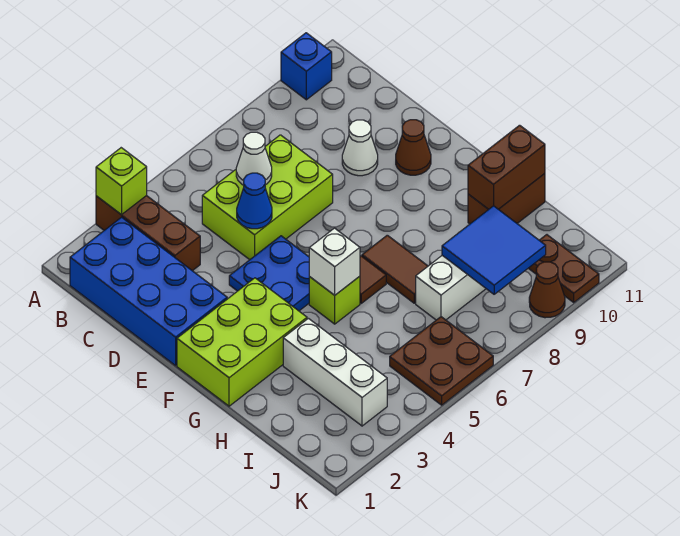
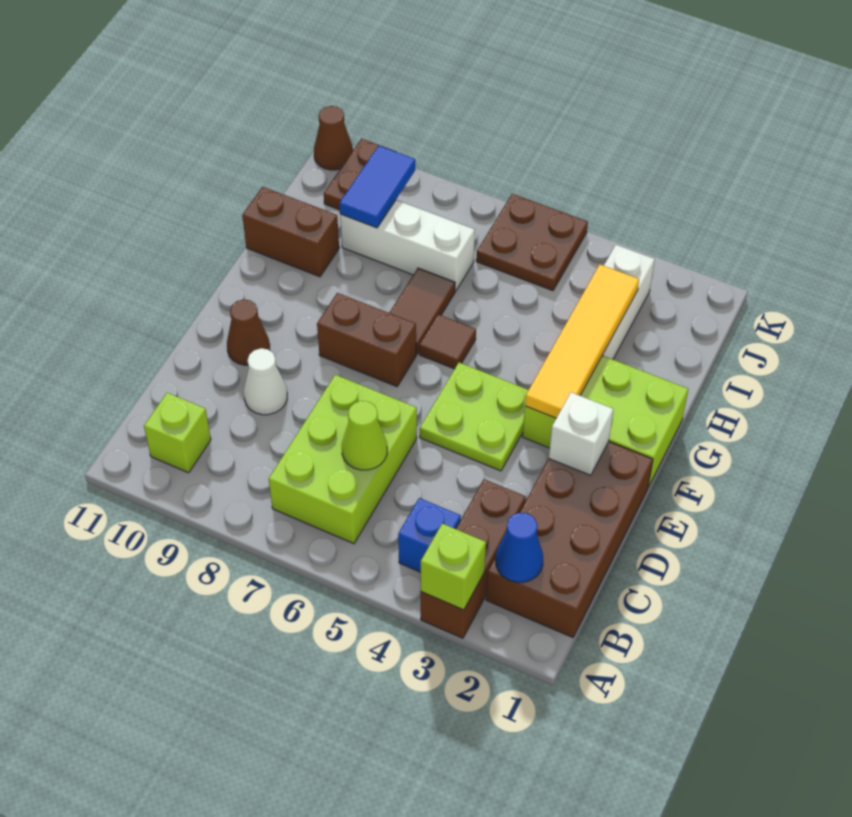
blue 1x1 brick [281,33,332,100] -> blue 1x1 brick moved to [398,498,461,572]
blue 2x4 brick [70,217,227,366] -> brown 2x4 brick [486,442,653,637]
lime 2x3 brick [202,135,333,260] -> lime 2x3 brick turned to [269,375,417,544]
white 1x1 cone [236,132,272,185] -> lime 1x1 cone [342,401,387,470]
blue 1x1 cone [237,173,272,229] -> blue 1x1 cone moved to [496,513,543,582]
blue 2x2 plate [229,236,309,311] -> lime 2x2 plate [420,363,528,471]
none -> yellow 1x4 tile [525,265,639,418]
lime 1x1 brick [309,276,360,324] -> lime 1x1 brick moved to [144,393,211,473]
white 1x1 brick [309,228,360,295] -> white 1x1 brick moved to [549,392,613,475]
brown 1x2 brick [468,125,545,209] -> brown 1x2 brick moved to [317,293,416,387]
blue 2x2 tile [442,206,546,294] -> blue 1x2 tile [340,146,415,228]
brown 1x1 cone [529,262,565,318] -> brown 1x1 cone moved to [314,106,353,170]

